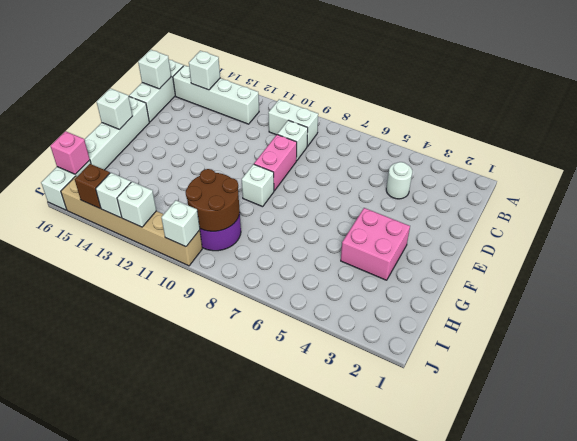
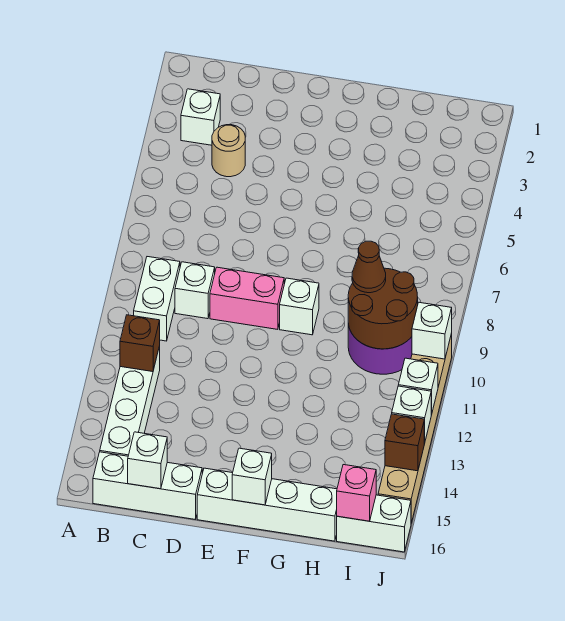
none -> brown 1x1 brick [120,315,160,372]
white 1x1 brick [189,51,220,90] -> white 1x1 brick moved to [181,89,220,145]
white 1x1 round brick [386,162,412,199] -> tan 1x1 round brick [212,125,245,177]
pink 2x2 brick [341,208,410,280] -> none
none -> brown 1x1 cone [352,241,386,293]

